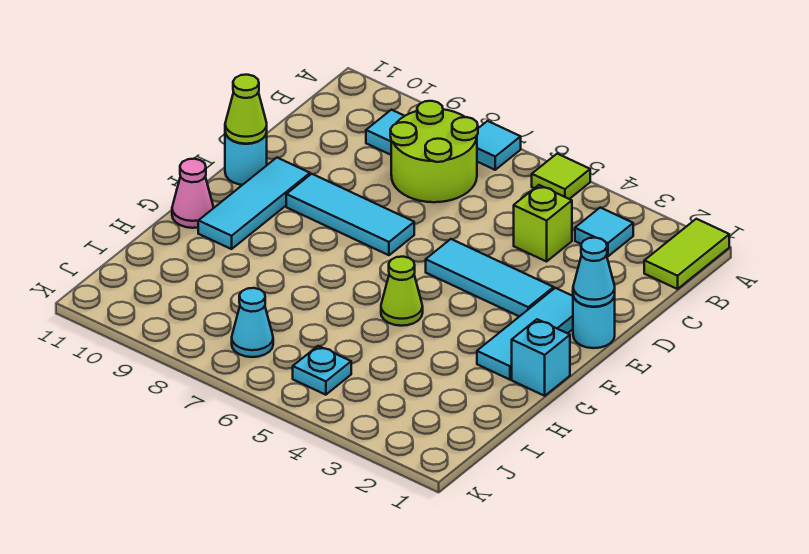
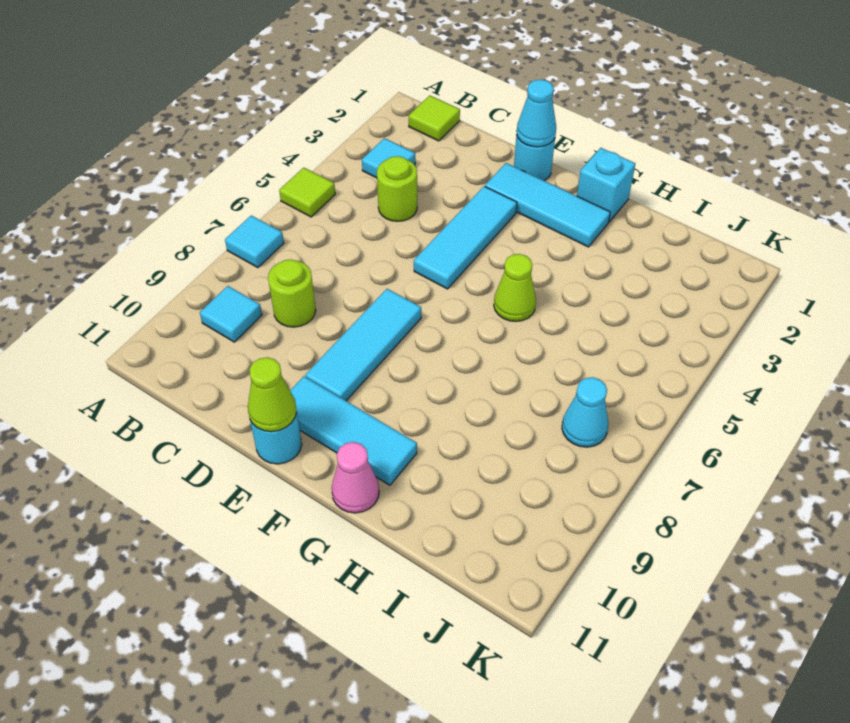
lime 1x2 tile [644,219,729,289] -> lime 1x1 tile [409,95,460,141]
lime 2x2 round brick [390,101,478,202] -> lime 1x1 round brick [268,260,316,327]
lime 1x1 brick [514,185,572,261] -> lime 1x1 round brick [377,156,417,221]
cyan 1x1 plate [293,346,351,395] -> none

